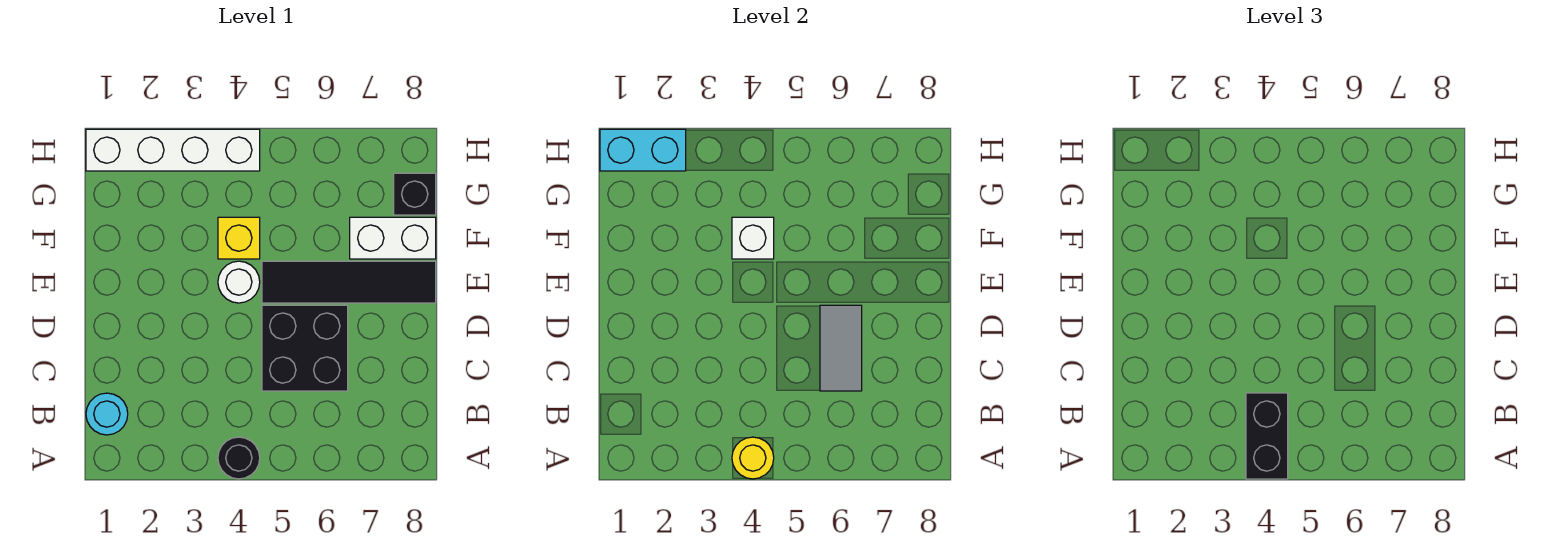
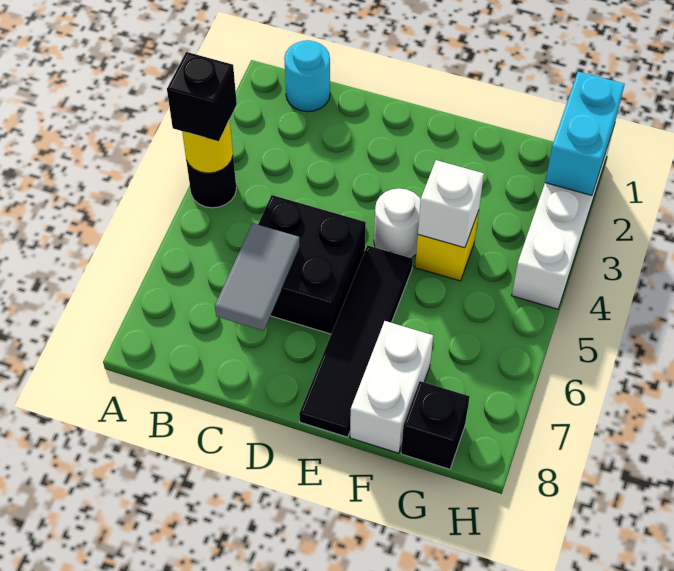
black 1x2 brick [1246,393,1288,479] -> black 1x1 brick [167,52,237,141]
grey 1x2 tile [820,305,862,391] -> grey 1x2 tile turned to [215,223,300,331]

